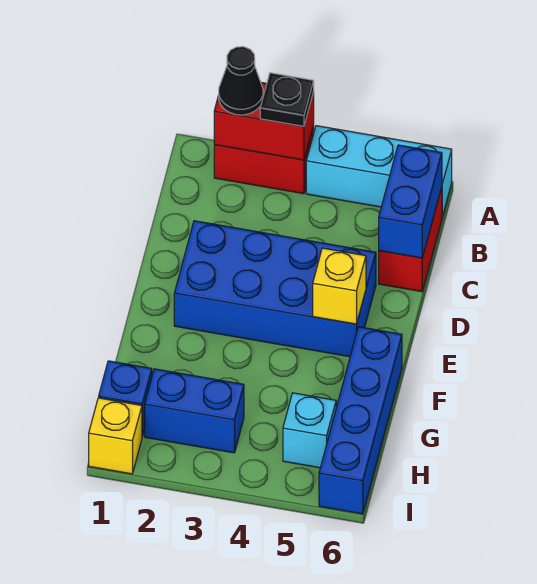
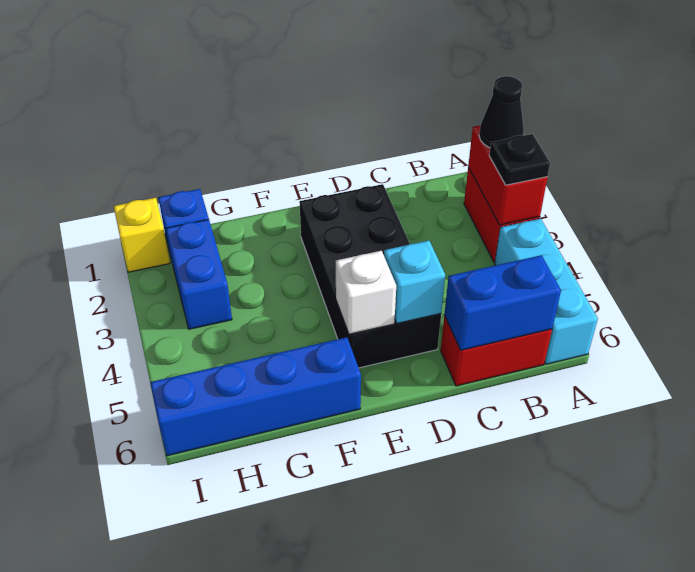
blue 2x4 brick [174,221,376,357] -> black 2x4 brick [299,184,441,368]
yellow 1x1 brick [313,248,366,324] -> white 1x1 brick [336,251,396,334]
cyan 1x1 brick [283,393,336,468] -> cyan 1x1 brick moved to [384,241,445,323]

